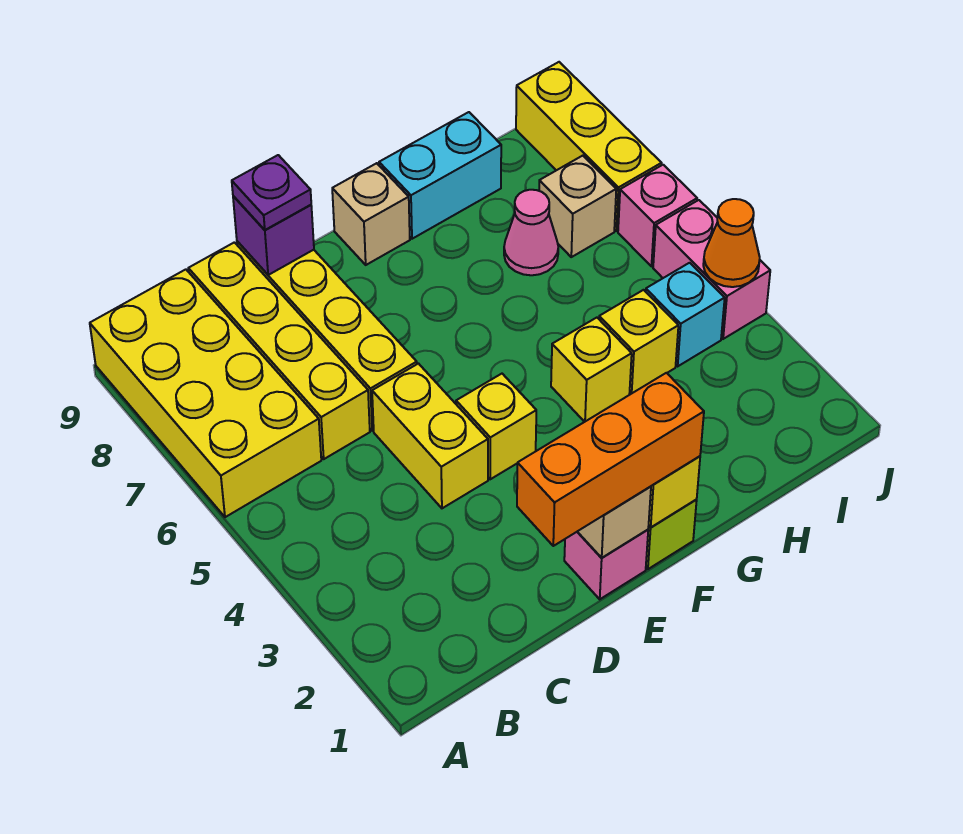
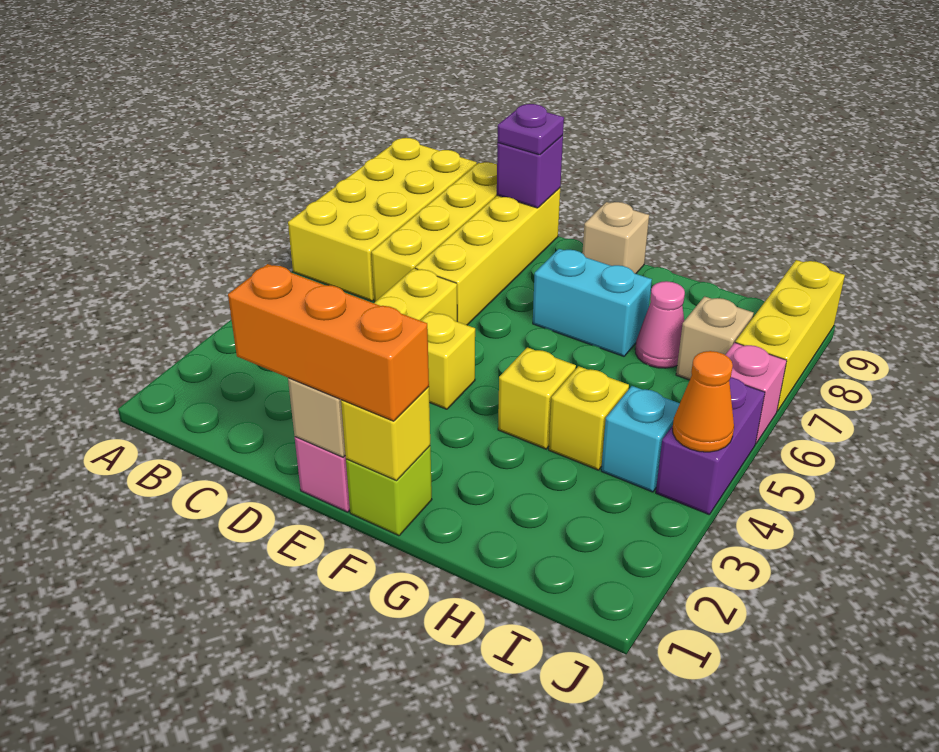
cyan 1x2 brick [379,112,501,239] -> cyan 1x2 brick moved to [533,249,652,356]
pink 1x2 brick [653,200,770,339] -> purple 1x2 brick [656,377,765,514]

